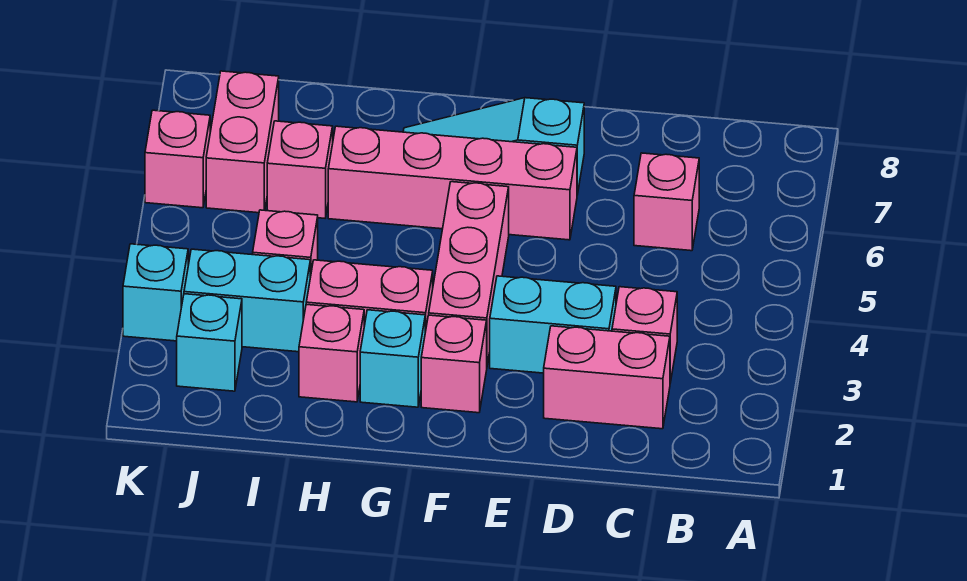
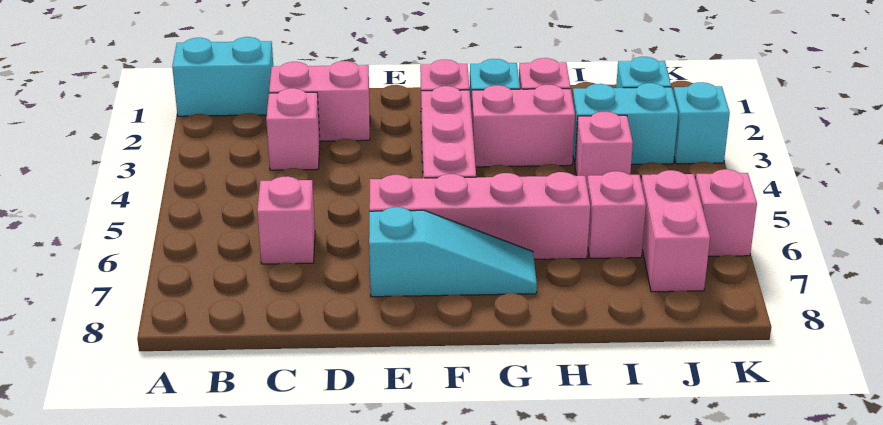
cyan 1x2 brick [490,276,616,373] -> cyan 1x2 brick moved to [172,37,273,116]

